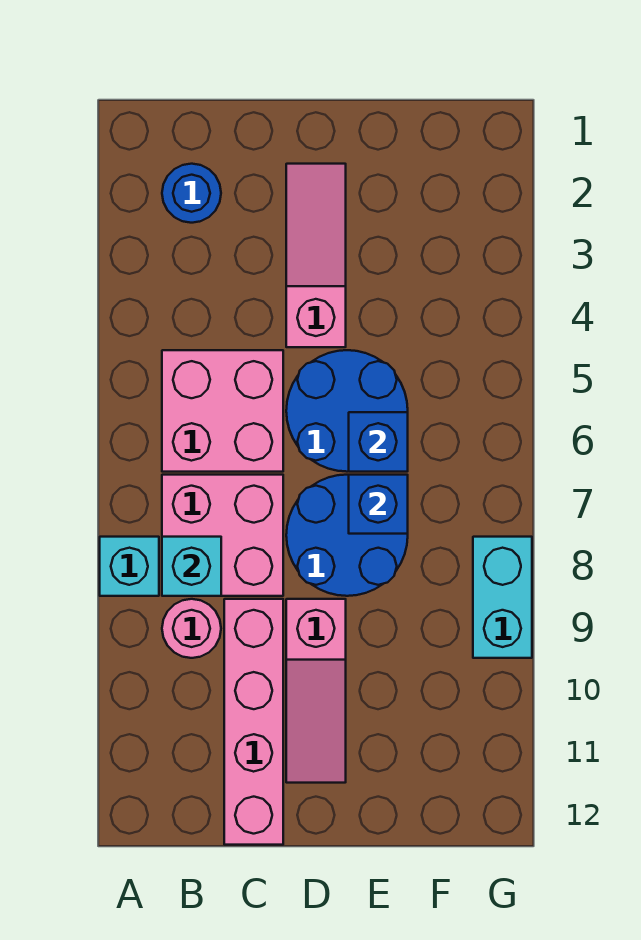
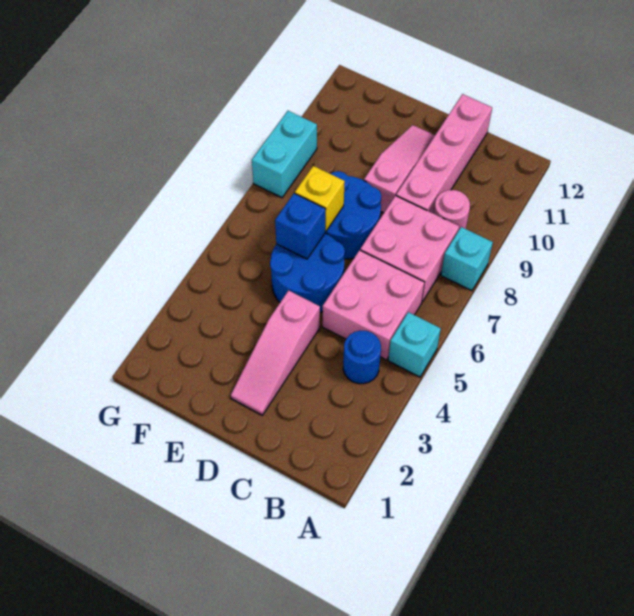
blue 1x1 round brick [162,164,221,223] -> blue 1x1 round brick moved to [343,331,381,384]
cyan 1x1 brick [162,537,221,596] -> cyan 1x1 brick moved to [388,312,441,377]
blue 1x1 brick [349,475,408,534] -> yellow 1x1 brick [295,166,345,231]

